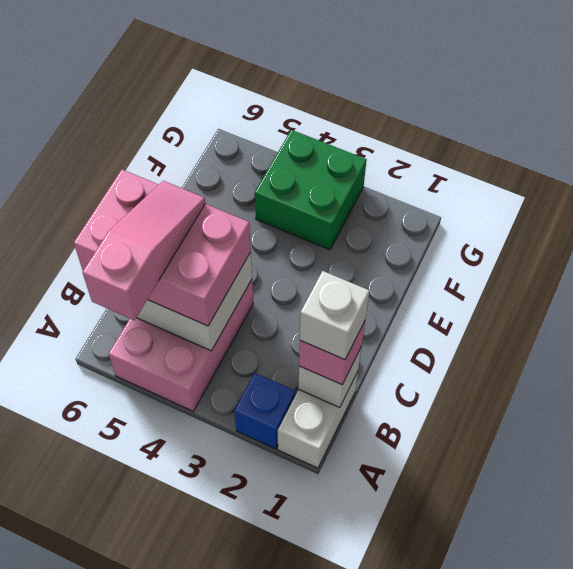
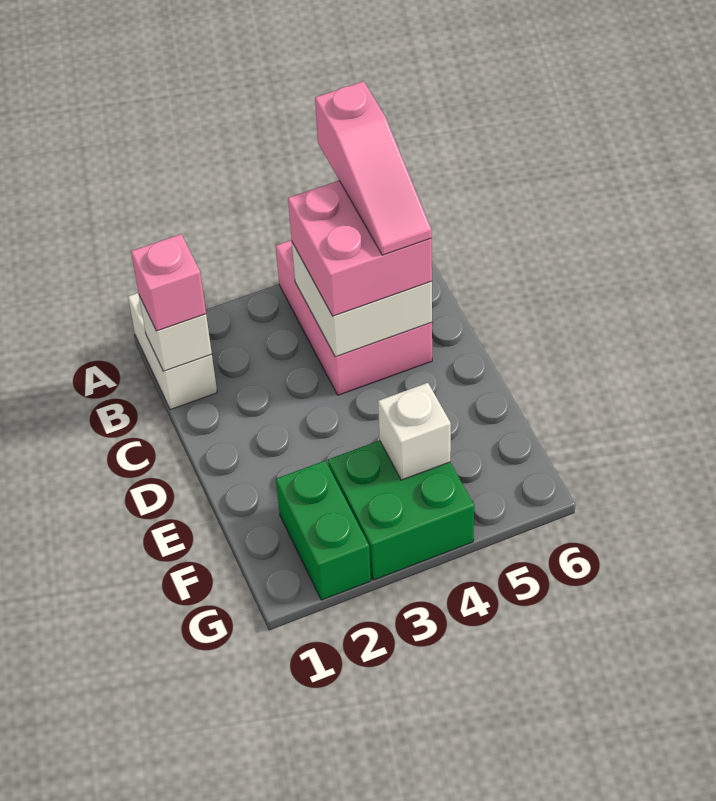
blue 1x1 brick [234,373,295,449] -> none
white 1x1 brick [300,271,369,360] -> white 1x1 brick moved to [378,383,451,480]
pink 2x3 brick [74,170,251,326] -> pink 2x2 brick [288,181,432,316]
none -> green 1x2 brick [276,461,371,600]

